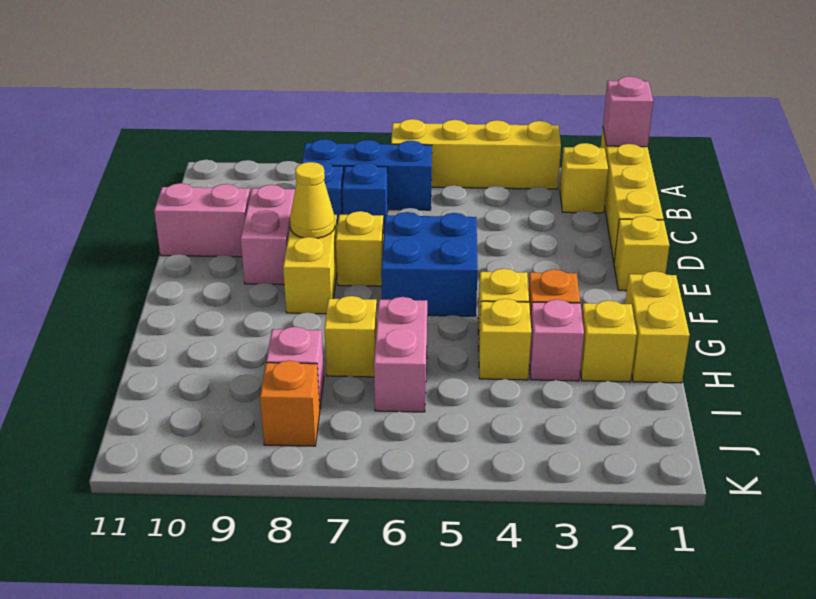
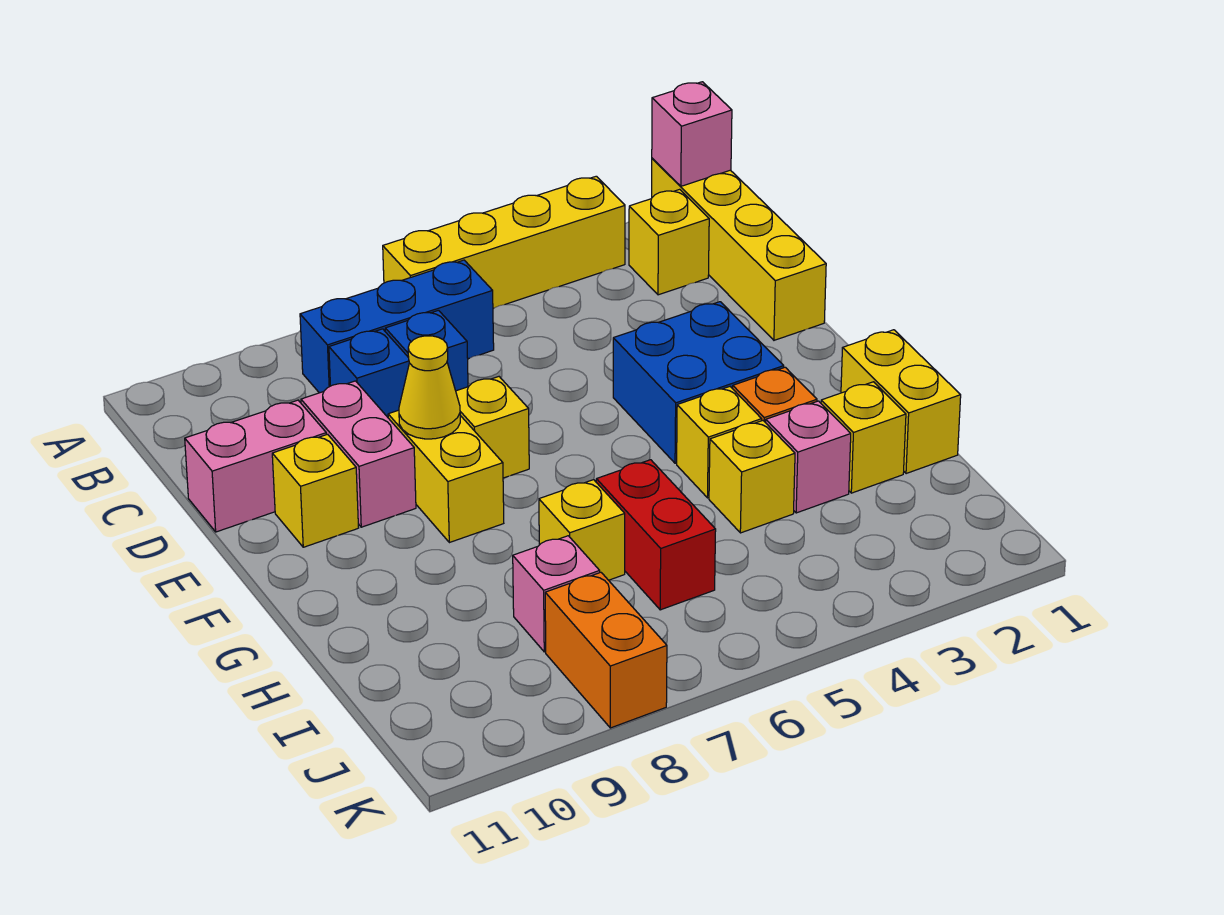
yellow 1x1 brick [614,216,669,291] -> yellow 1x1 brick moved to [272,434,358,547]
blue 2x2 brick [381,212,478,316] -> blue 2x2 brick moved to [613,302,784,463]
pink 1x2 brick [374,297,427,412] -> red 1x2 brick [596,460,716,610]
orange 1x1 brick [260,360,320,446] -> orange 1x2 brick [545,572,667,728]

